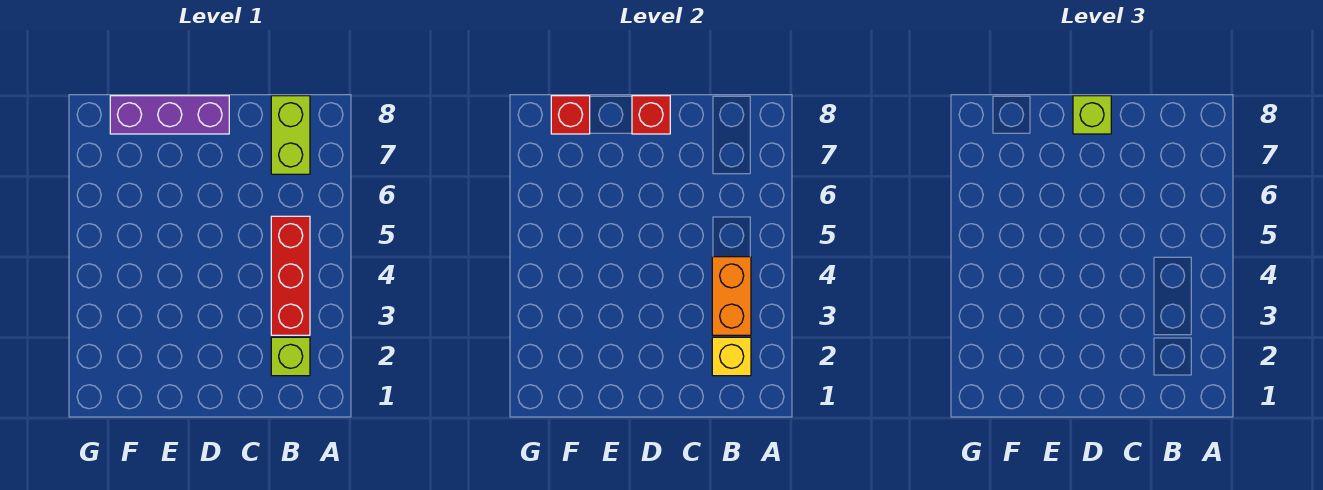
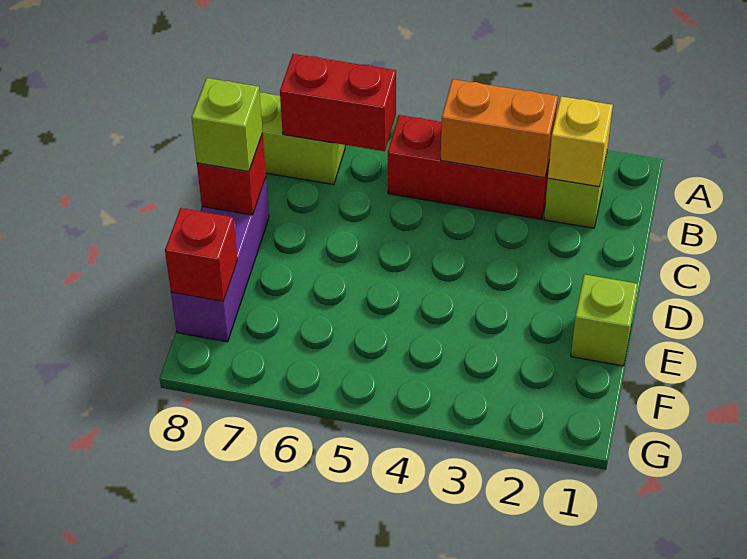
none -> red 1x2 brick [280,54,396,151]
none -> lime 1x1 brick [571,274,638,366]

